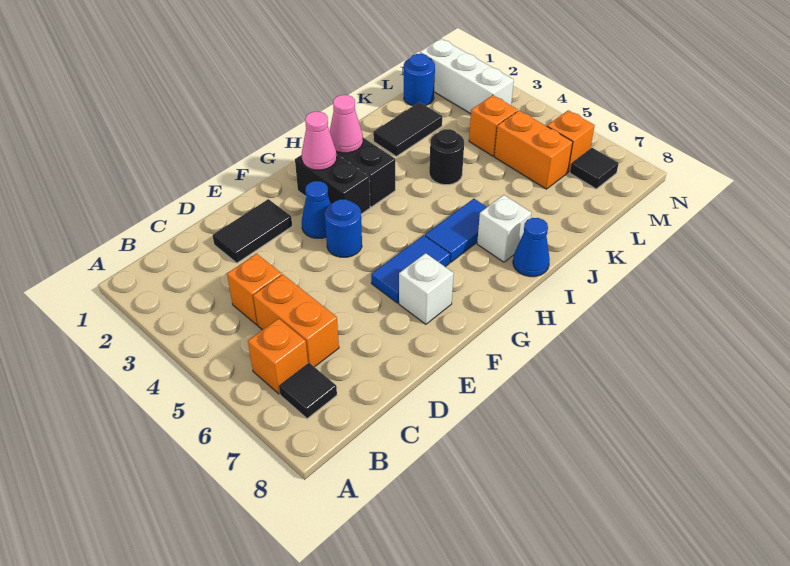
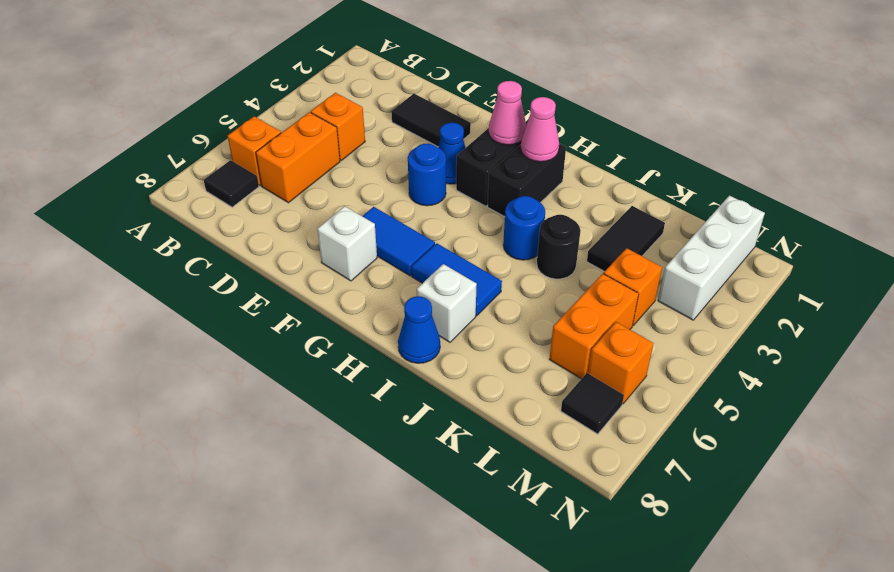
black 1x2 tile [373,102,442,156] -> black 1x2 tile turned to [587,206,665,272]
blue 1x1 round brick [404,54,435,106] -> blue 1x1 round brick moved to [503,196,545,260]

